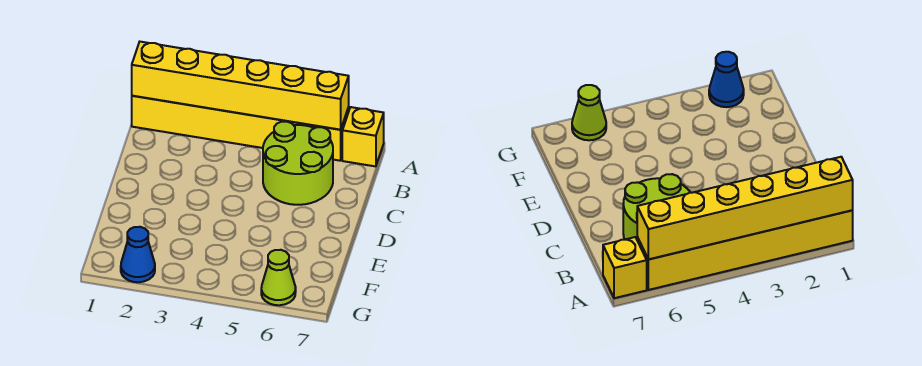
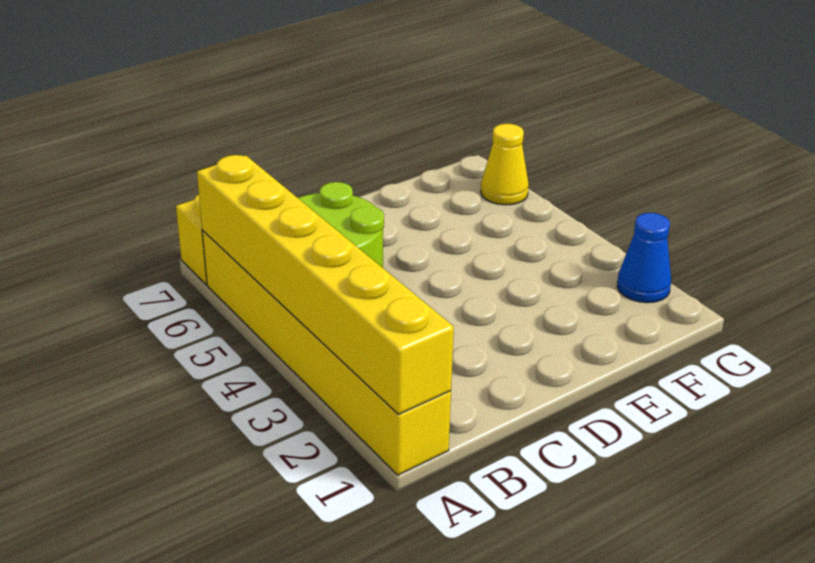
lime 1x1 cone [261,250,296,305] -> yellow 1x1 cone [481,124,529,205]

